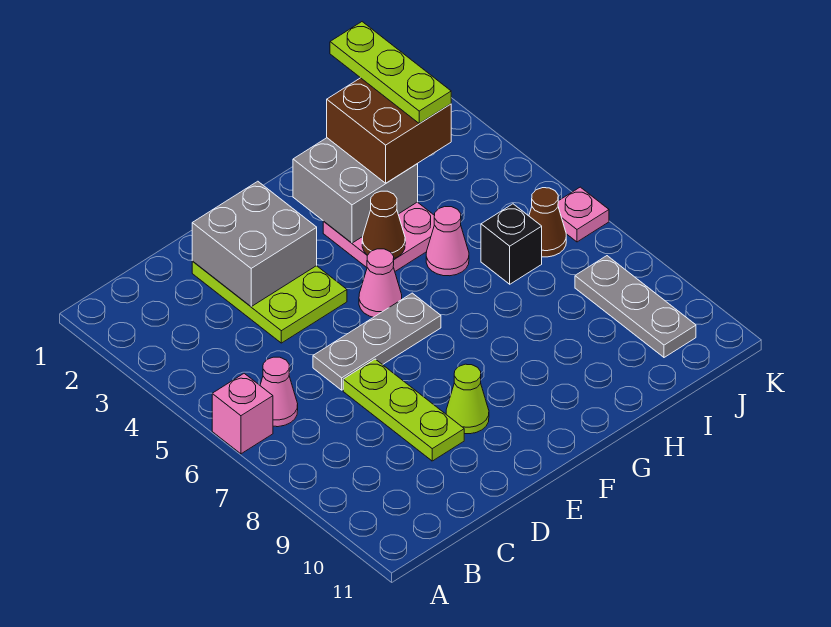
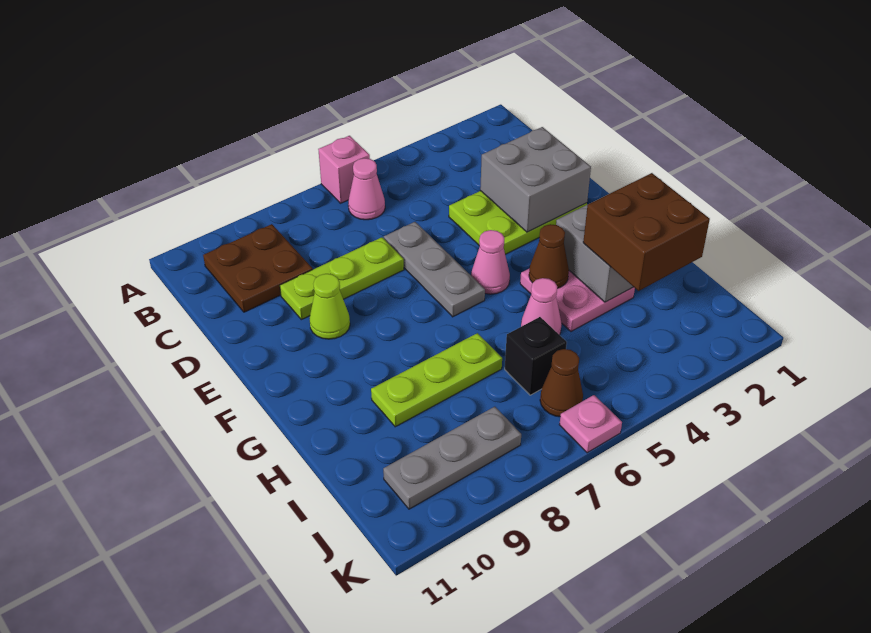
none -> brown 2x2 plate [203,224,313,312]
lime 1x3 plate [330,22,451,124] -> lime 1x3 plate moved to [371,333,502,427]

